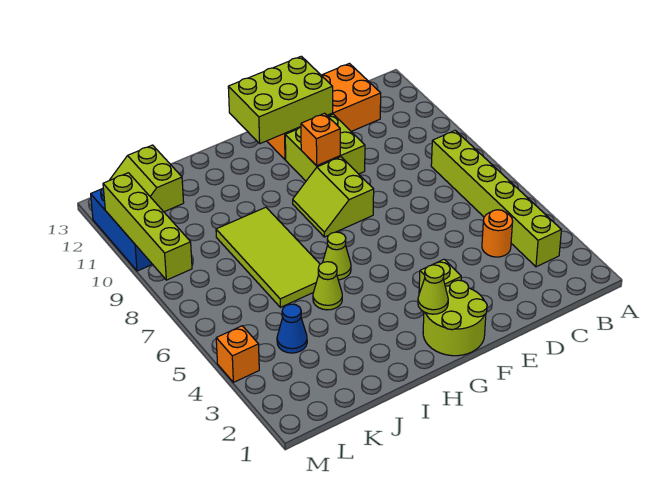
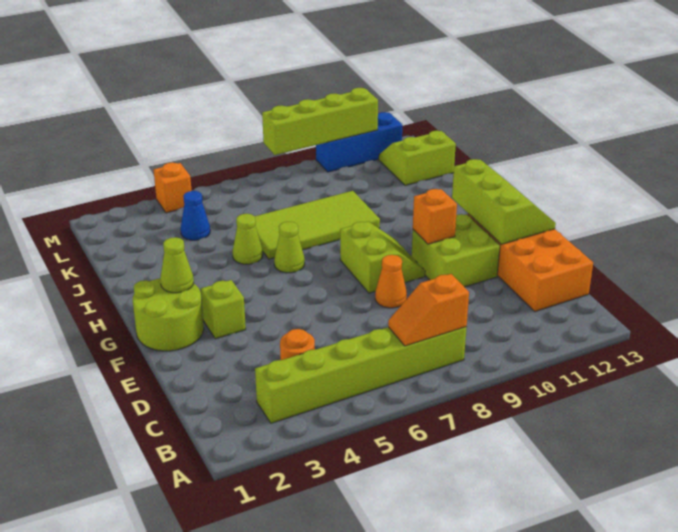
none -> orange 1x2 slope [388,274,469,346]
none -> orange 1x1 cone [375,255,407,308]
lime 2x3 brick [228,56,333,144] -> lime 2x3 slope [452,159,556,244]
lime 2x2 slope [293,157,374,237] -> lime 2x2 slope turned to [340,221,425,293]

